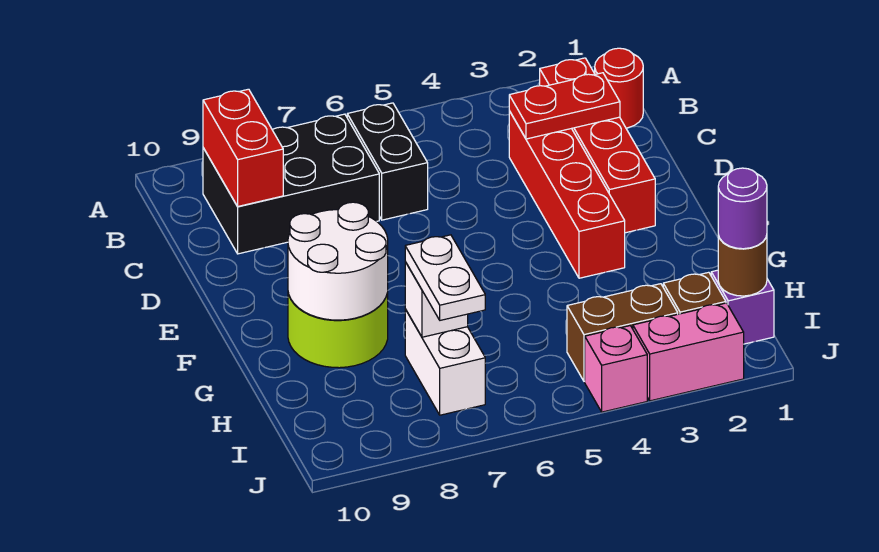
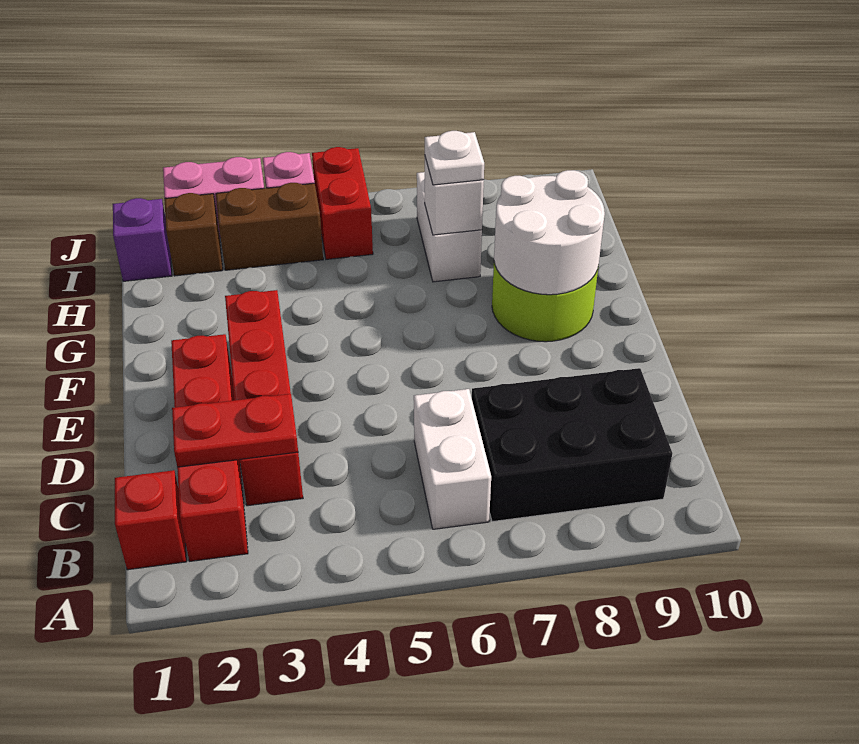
red 1x1 round brick [595,48,643,128] -> red 1x1 brick [115,470,186,570]
black 1x2 brick [347,103,428,220] -> white 1x2 brick [414,389,491,529]
red 1x2 brick [203,89,283,206] -> red 1x2 brick moved to [312,147,373,259]
white 1x2 plate [405,235,485,320] -> white 1x1 plate [425,131,484,185]
brown 1x1 round brick [718,235,767,296] -> none
purple 1x1 round brick [718,168,767,249] -> none

